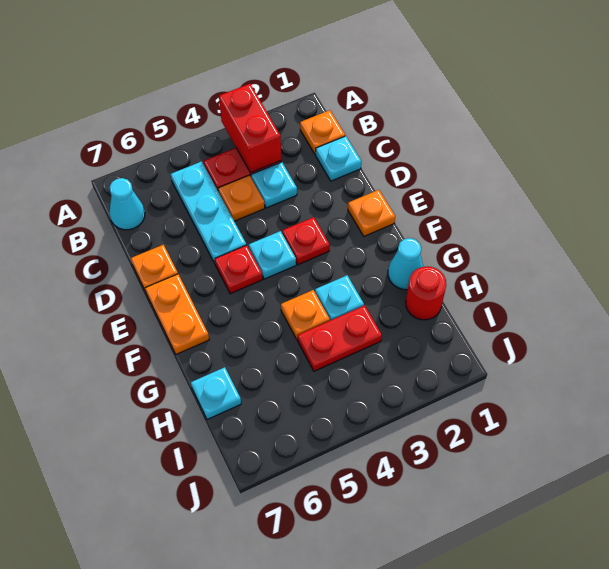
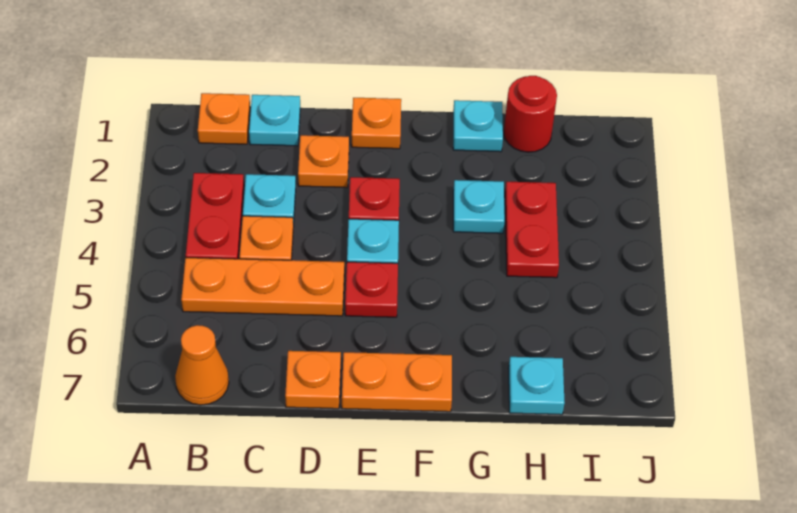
red 1x2 brick [219,84,281,173] -> none
cyan 1x3 plate [171,161,246,263] -> orange 1x3 plate [181,258,344,316]
cyan 1x1 cone [109,178,145,230] -> orange 1x1 cone [175,325,229,405]
cyan 1x1 cone [388,238,423,290] -> cyan 1x1 plate [453,100,503,152]
orange 1x1 plate [281,290,330,340] -> orange 1x1 plate moved to [298,135,349,187]

